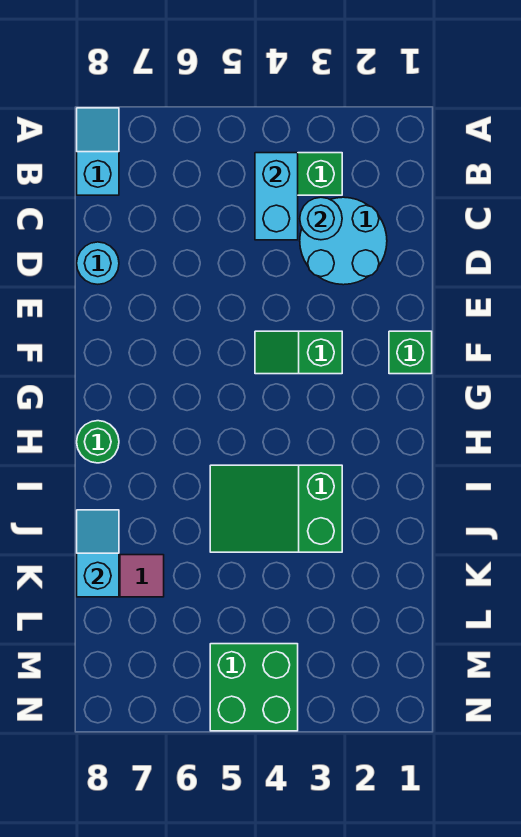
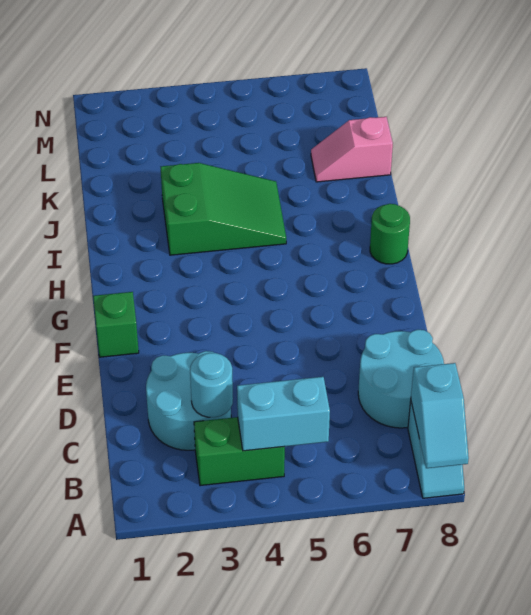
cyan 1x2 brick [255,153,298,240] -> cyan 1x2 brick turned to [237,377,330,451]
cyan 1x1 round brick [77,242,119,284] -> cyan 2x2 round brick [358,330,444,428]
green 1x2 slope [255,331,342,374] -> none
cyan 1x2 slope [77,510,119,597] -> cyan 1x2 slope moved to [411,363,469,468]
green 2x2 brick [210,644,298,731] -> none

